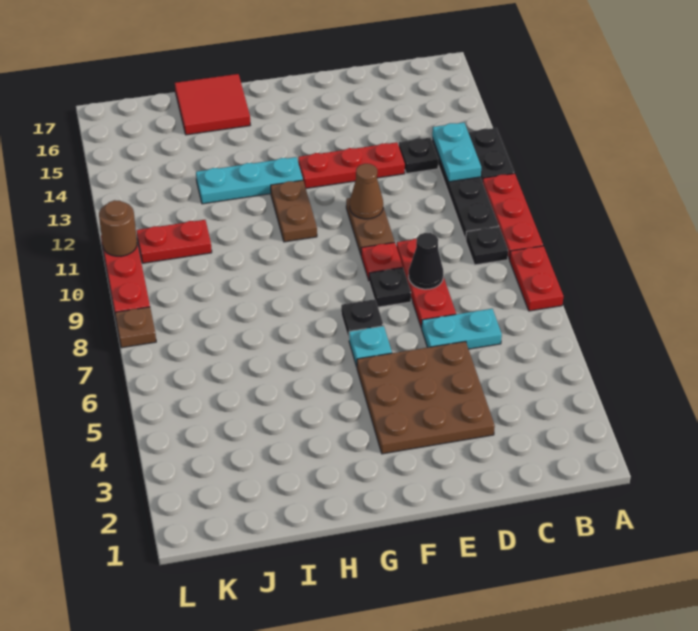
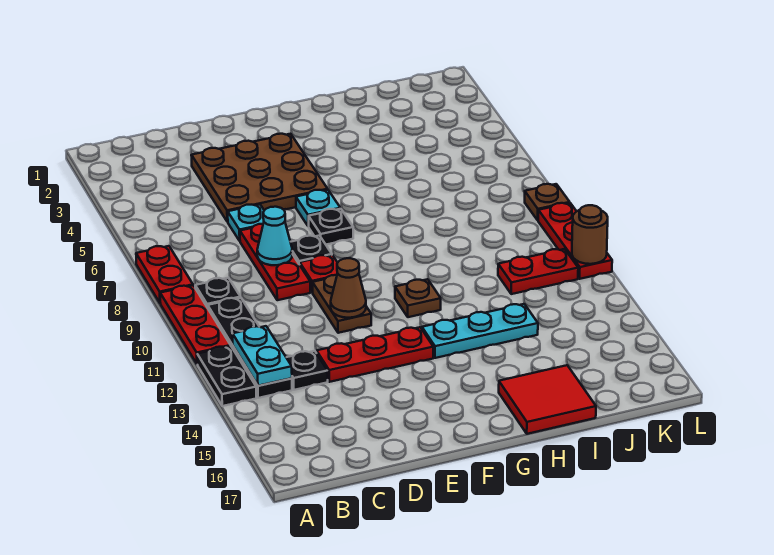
cyan 1x2 plate [422,309,502,349] -> cyan 1x1 plate [228,204,264,241]
black 1x1 cone [409,233,443,289] -> cyan 1x1 cone [257,207,292,265]
brown 1x2 plate [271,180,317,242] -> brown 1x1 plate [395,279,441,317]

